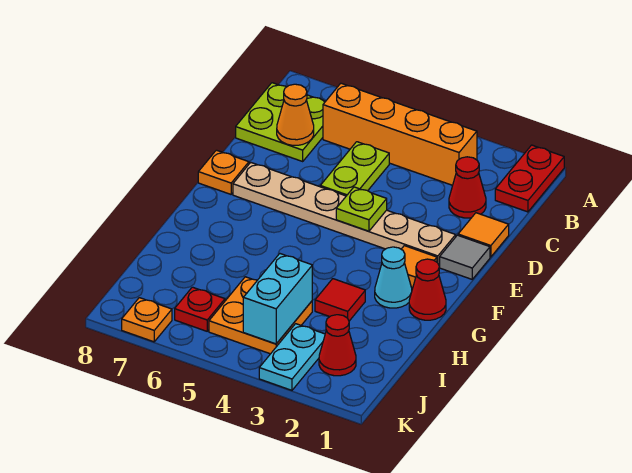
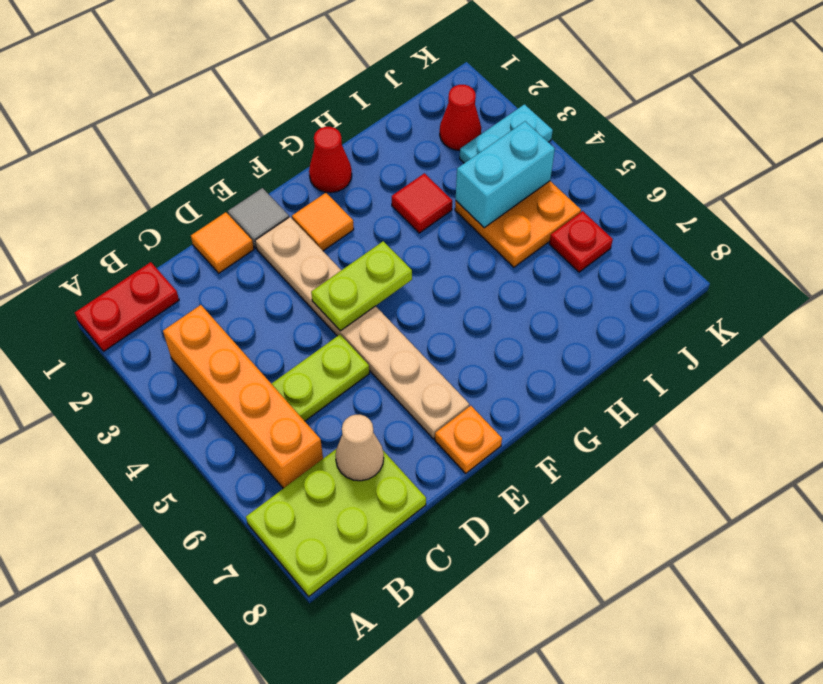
lime 2x2 plate [236,83,326,161] -> lime 2x3 plate [246,449,426,597]
red 1x1 cone [449,157,486,218] -> none
orange 1x1 cone [277,84,314,145] -> tan 1x1 cone [335,415,384,481]
lime 1x1 plate [336,187,387,231] -> lime 1x2 plate [311,241,412,331]
cyan 1x1 cone [375,247,412,308] -> none
orange 1x1 plate [122,298,172,342] -> none

